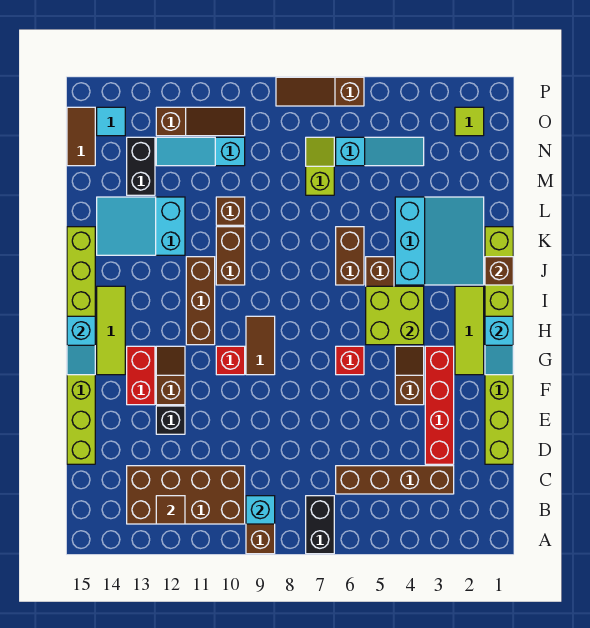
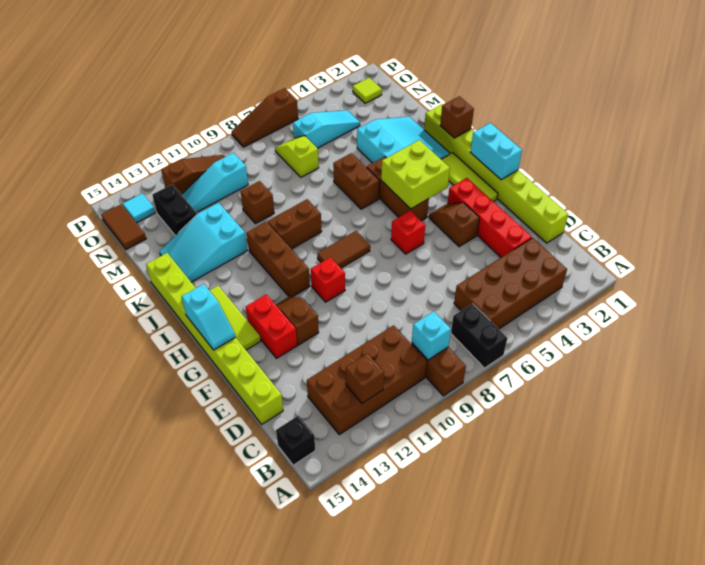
brown 1x1 tile [156,496,185,524] -> brown 1x1 brick [346,354,384,403]
brown 1x4 brick [336,466,454,494] -> brown 2x4 brick [454,238,567,329]
black 1x1 brick [156,406,185,434] -> black 1x1 brick moved to [276,416,315,465]
cyan 1x2 slope [485,316,513,375] -> cyan 1x2 brick [470,123,522,180]
brown 1x2 tile [246,316,275,375] -> brown 1x2 tile turned to [317,231,370,268]
brown 1x2 brick [216,227,245,285] -> brown 1x2 brick turned to [268,199,322,249]

